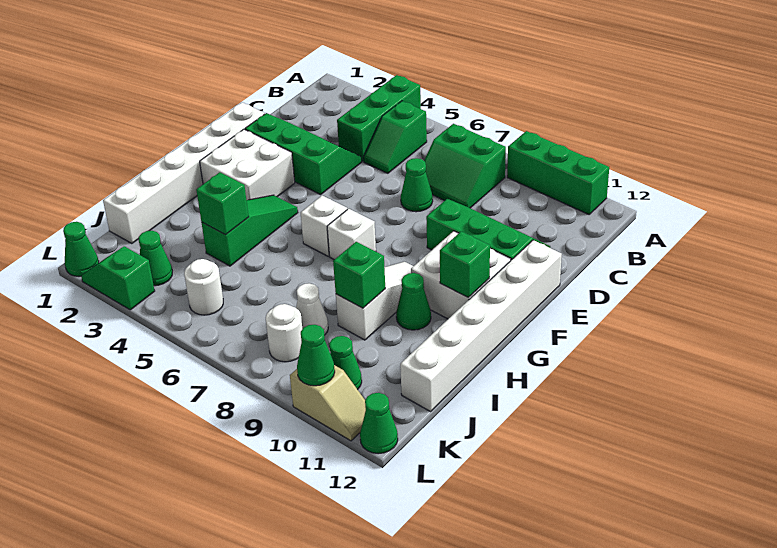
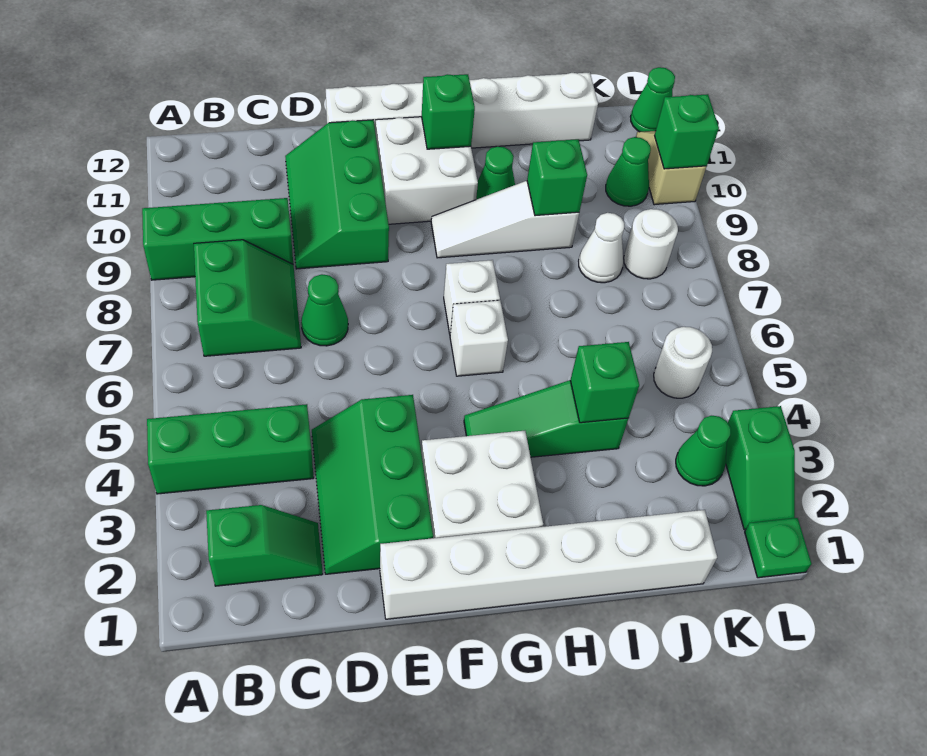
green 1x3 brick [507,131,609,214] -> green 1x3 brick turned to [142,198,293,280]
green 1x2 slope [364,101,427,173] -> green 1x2 slope moved to [206,505,323,586]
green 1x1 cone [63,222,99,277] -> green 1x1 plate [745,518,812,578]
green 1x1 cone [297,325,335,386] -> green 1x1 brick [654,94,719,169]

